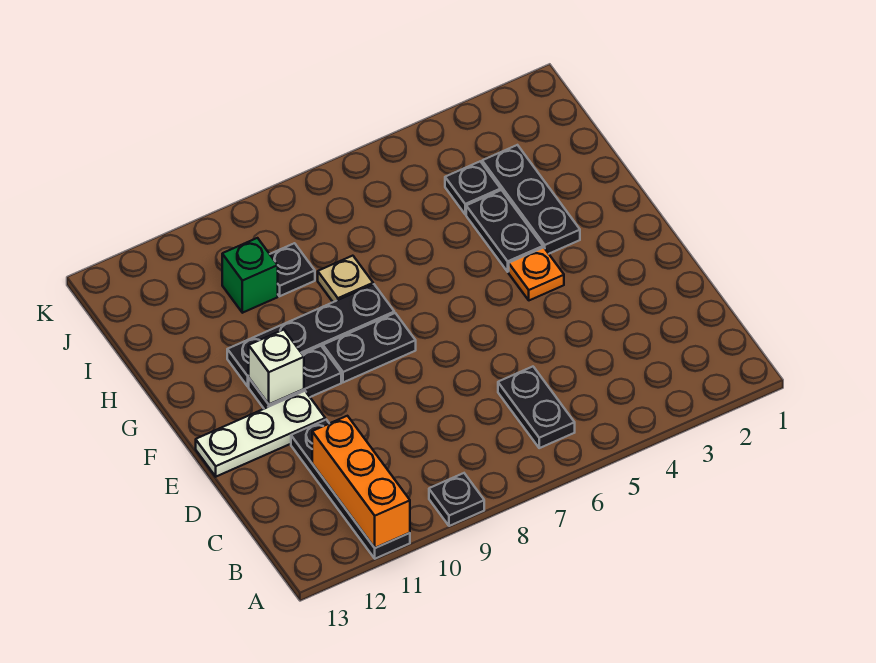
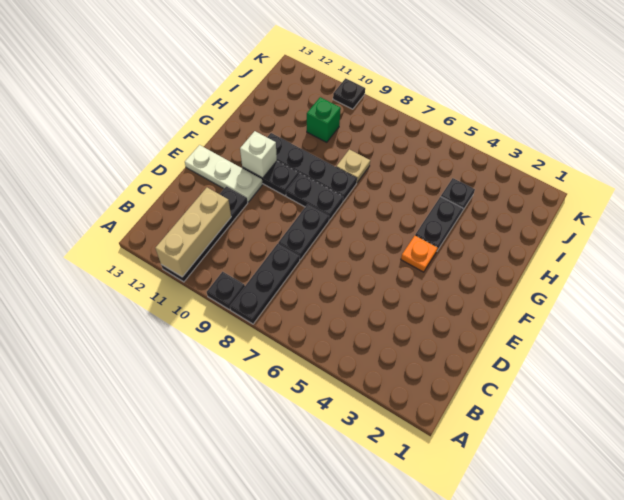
orange 1x3 brick [312,416,410,548] -> tan 1x3 brick [155,188,231,277]
black 1x2 plate [498,367,575,448] -> black 1x2 plate moved to [278,204,329,260]
black 1x3 plate [482,145,580,254] -> black 1x3 plate moved to [230,244,300,324]
black 1x1 plate [270,243,315,296] -> black 1x1 plate moved to [333,78,365,109]

